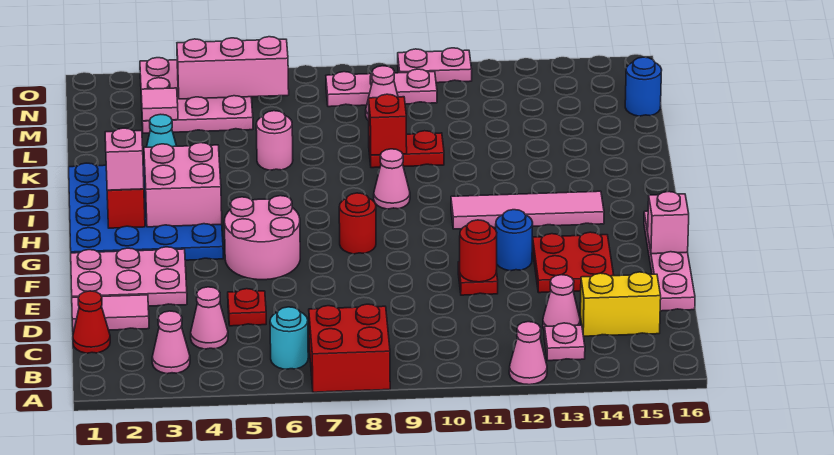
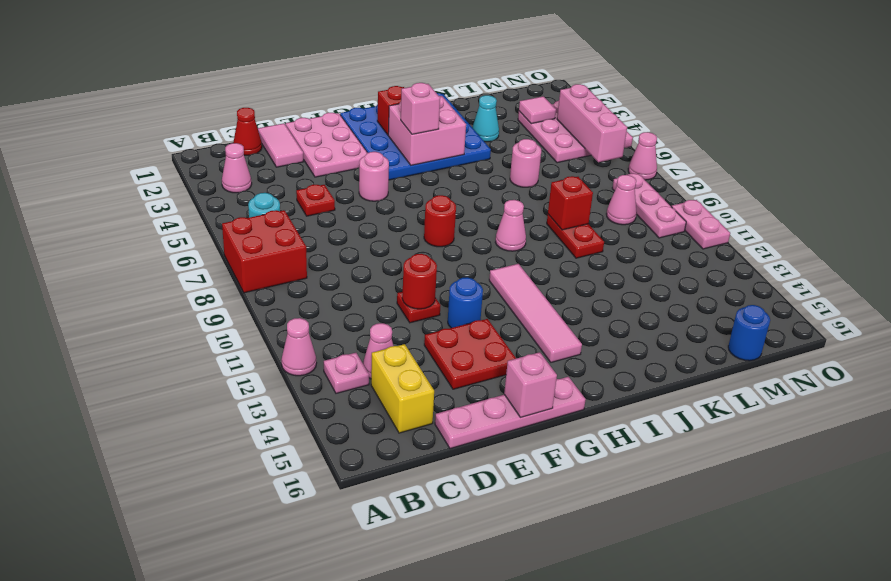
pink 1x1 cone [191,287,228,349] -> pink 1x1 cone moved to [628,132,657,180]
pink 2x2 round brick [224,196,300,280] -> pink 1x1 round brick [359,152,389,201]
pink 1x1 brick [105,128,144,191] -> pink 1x1 brick moved to [401,83,440,134]

